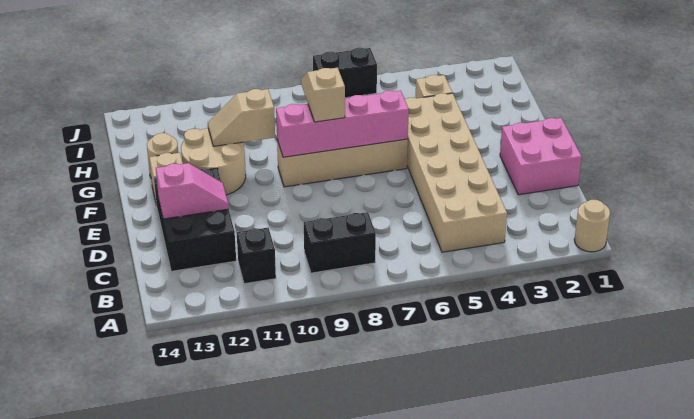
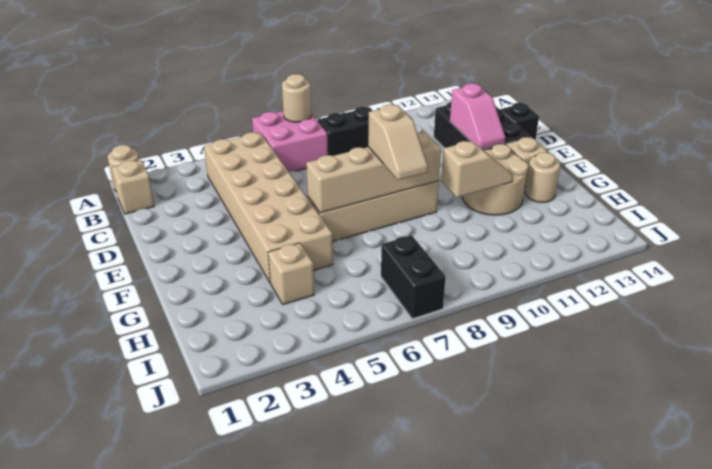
none -> tan 1x1 round brick [282,74,311,122]
none -> tan 1x1 brick [112,160,154,214]
black 1x1 brick [237,228,276,284] -> black 1x1 brick moved to [500,103,539,140]
pink 2x2 brick [500,118,582,195] -> pink 2x2 brick moved to [252,111,328,172]
pink 1x2 slope [156,163,229,219] -> pink 1x2 slope turned to [450,83,506,149]
pink 1x4 brick [276,91,409,157] -> tan 1x4 brick [306,132,441,213]
black 1x2 brick [313,48,377,98] -> black 1x2 brick turned to [381,235,446,319]

